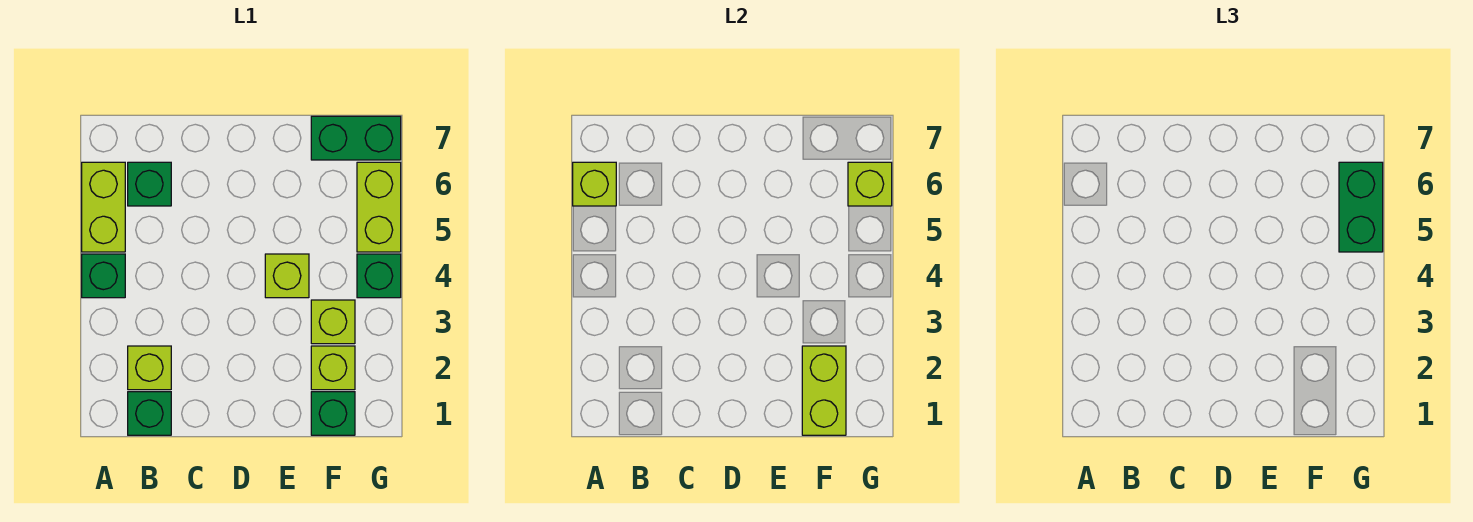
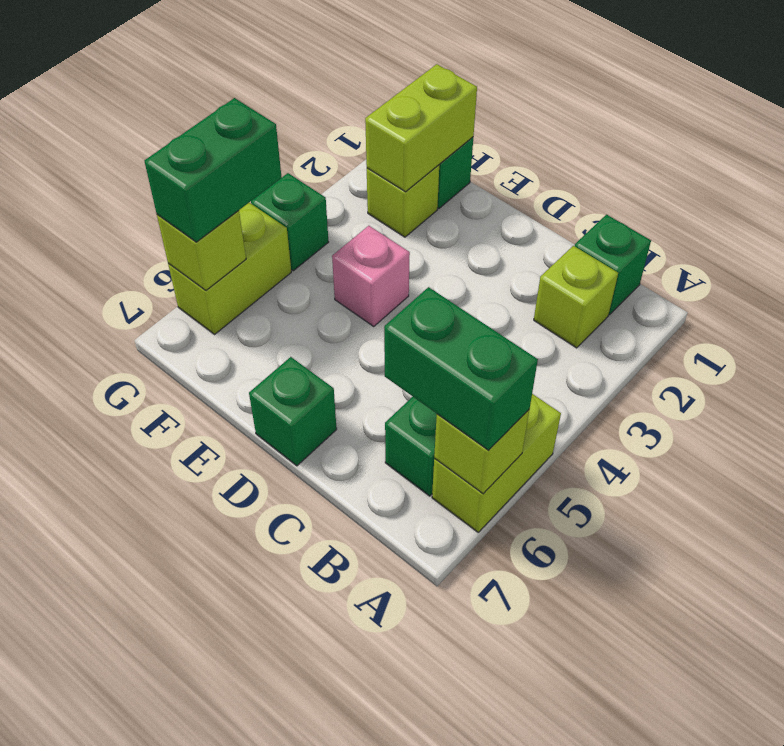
green 1x1 brick [82,254,125,298] -> green 1x1 brick moved to [249,357,337,466]
lime 1x1 brick [265,254,309,298] -> pink 1x1 brick [332,226,410,326]
lime 1x1 brick [311,300,355,344] -> none
green 1x2 brick [311,116,401,160] -> green 1x2 brick moved to [384,287,538,451]

